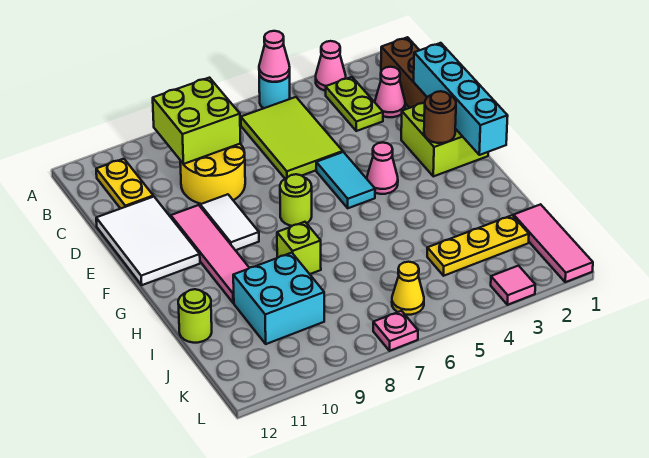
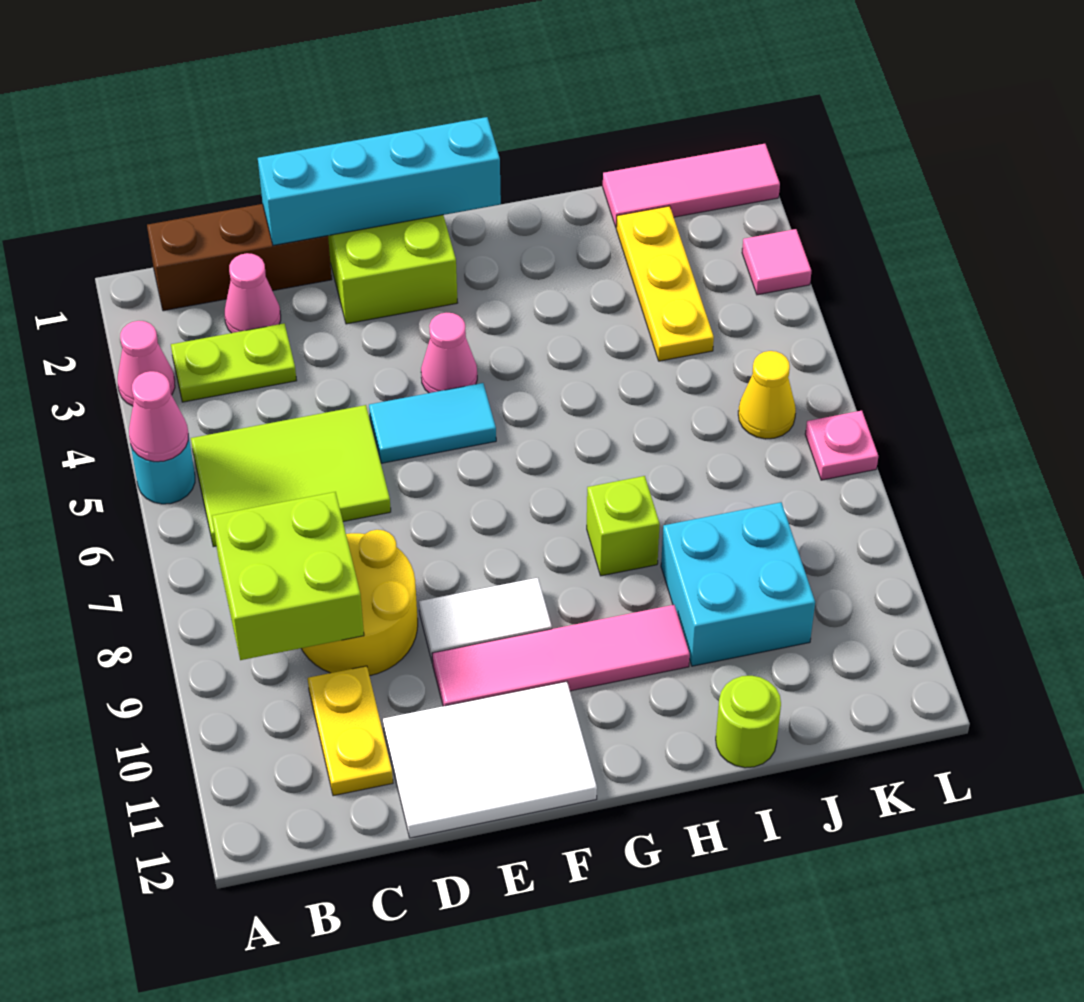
yellow 1x2 plate [96,159,153,209] -> yellow 1x2 plate turned to [308,666,393,796]
brown 1x1 round brick [424,91,456,143] -> none
lime 1x1 round brick [280,174,312,226] -> none

